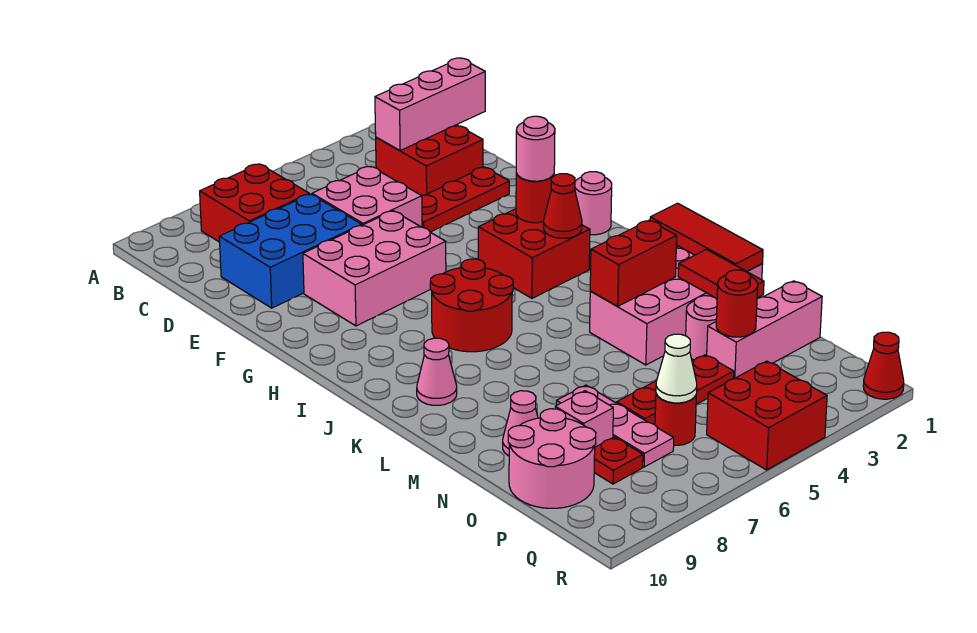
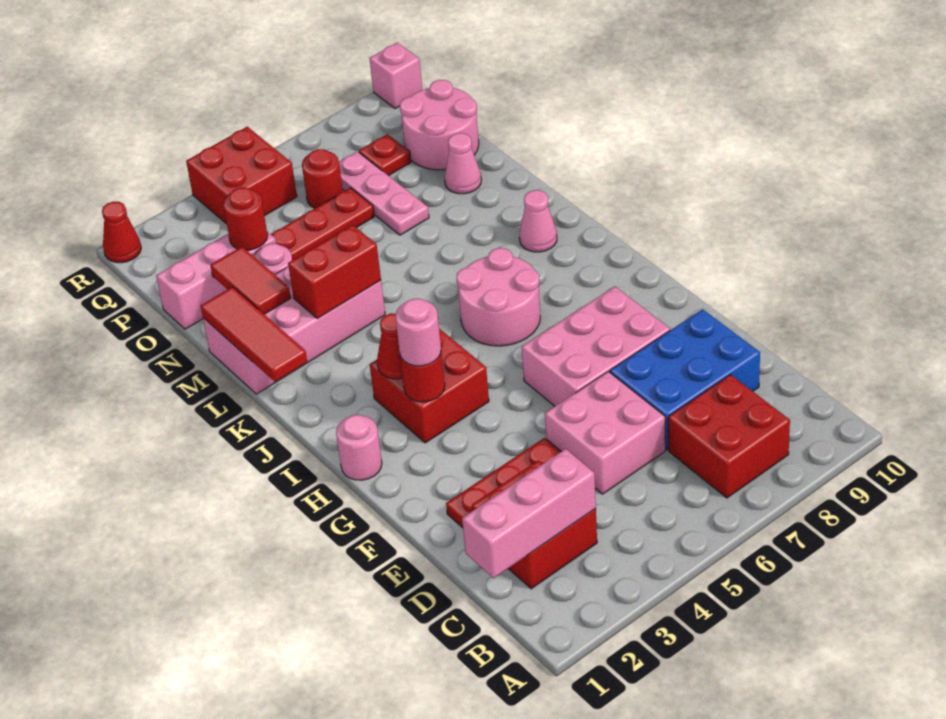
red 2x2 round brick [430,259,513,352] -> pink 2x2 round brick [456,248,540,346]
pink 1x1 brick [555,391,613,447] -> pink 1x1 brick moved to [369,43,422,109]
white 1x1 cone [656,334,697,403] -> none

